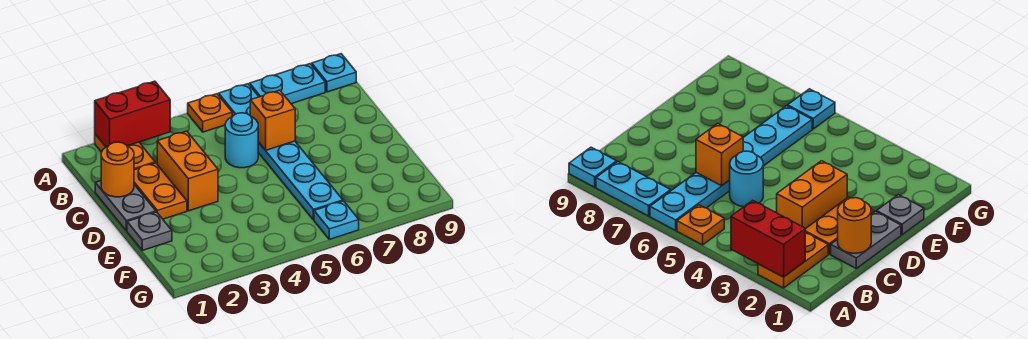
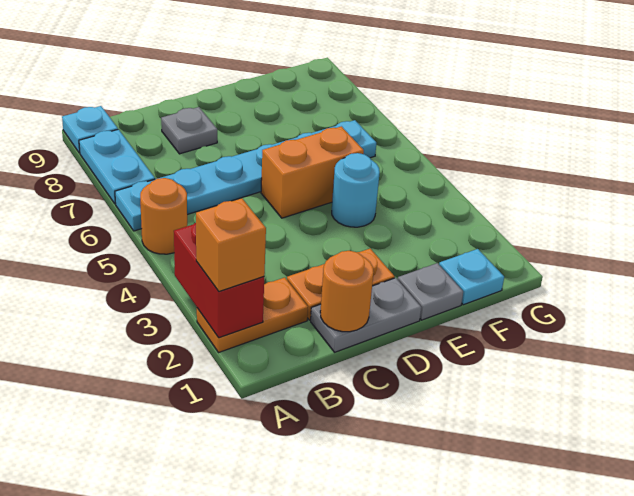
orange 1x1 plate [188,94,232,132] -> orange 1x1 round brick [140,178,187,254]
orange 1x2 brick [157,131,218,211] -> orange 1x2 brick moved to [261,126,364,218]
cyan 1x1 round brick [225,113,258,168] -> cyan 1x1 round brick moved to [332,153,380,227]
orange 1x1 brick [250,90,295,150] -> orange 1x1 brick moved to [196,198,266,291]
none -> grey 1x1 plate [161,107,217,154]
cyan 1x1 plate [314,201,359,239] -> cyan 1x1 plate moved to [439,249,504,305]

